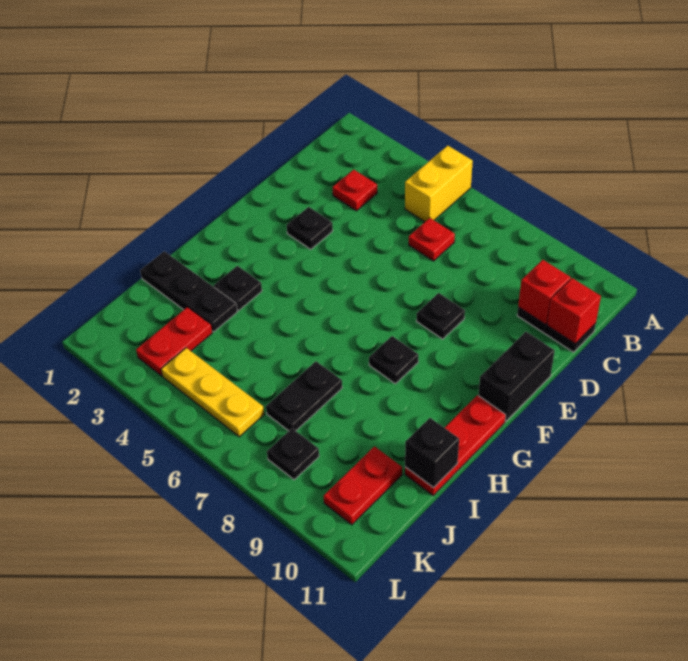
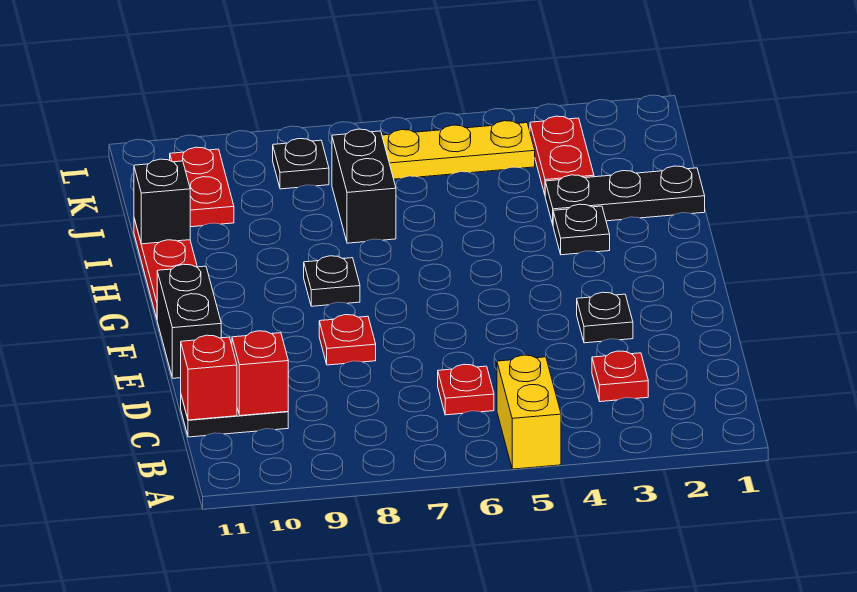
black 1x1 plate [417,293,465,339] -> red 1x1 plate [319,315,376,365]
black 1x2 plate [266,361,342,431] -> black 1x2 brick [332,129,396,243]

